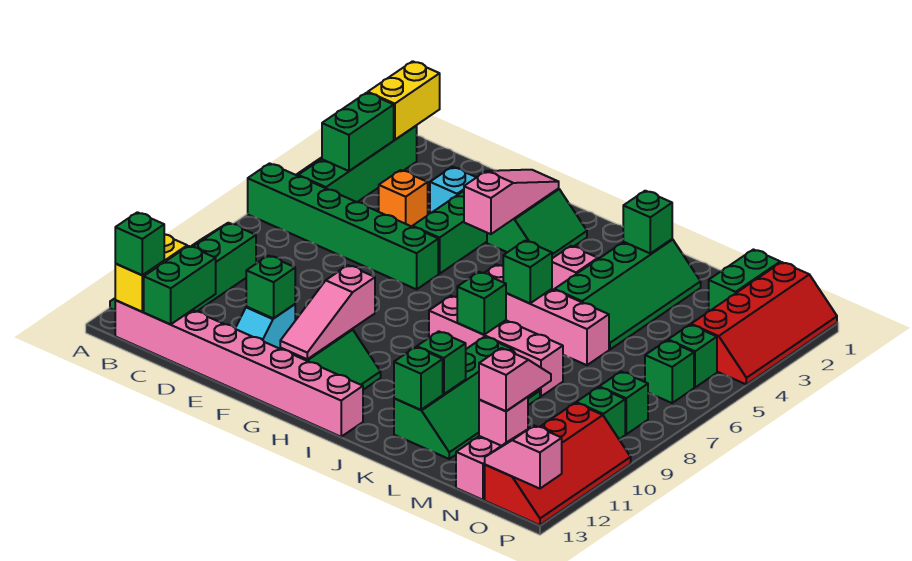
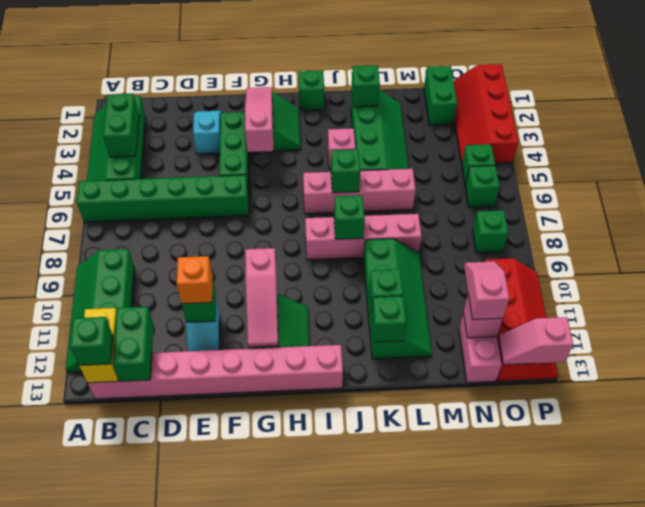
yellow 1x2 brick [368,61,440,140] -> none
orange 1x1 brick [379,170,428,227] -> orange 1x1 brick moved to [177,256,213,304]
red 2x4 slope [691,262,837,384] -> red 2x4 slope turned to [454,64,518,164]
green 1x1 brick [576,387,625,439] -> green 1x1 brick moved to [299,70,324,110]

